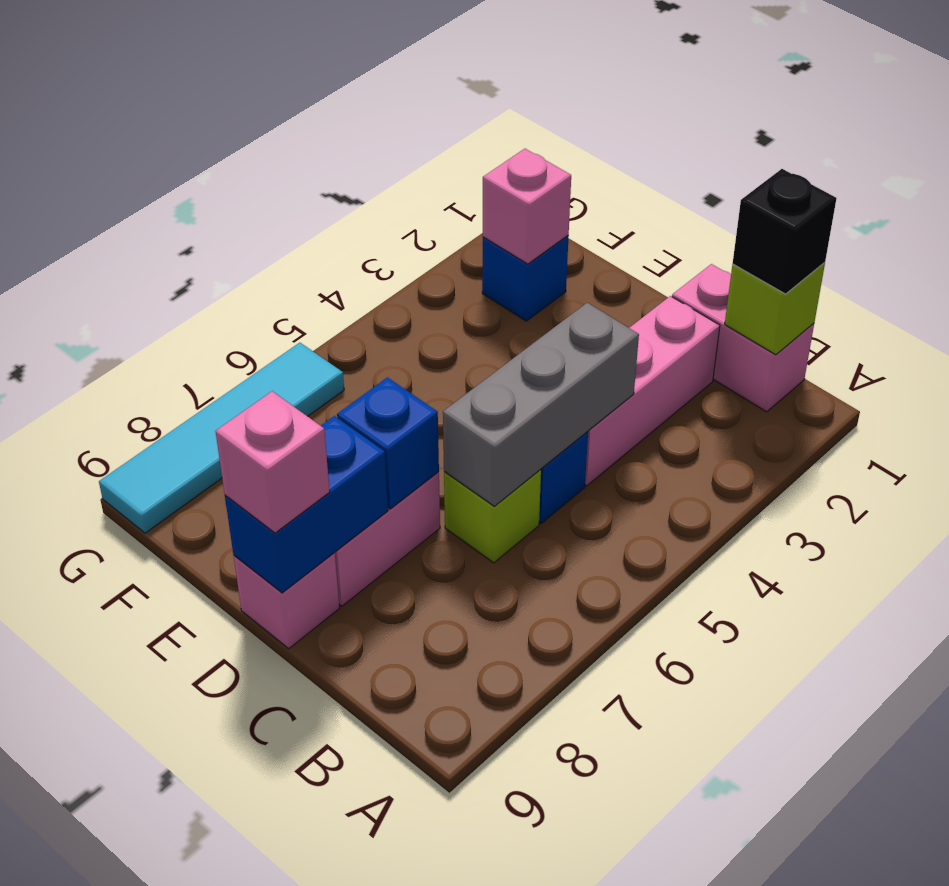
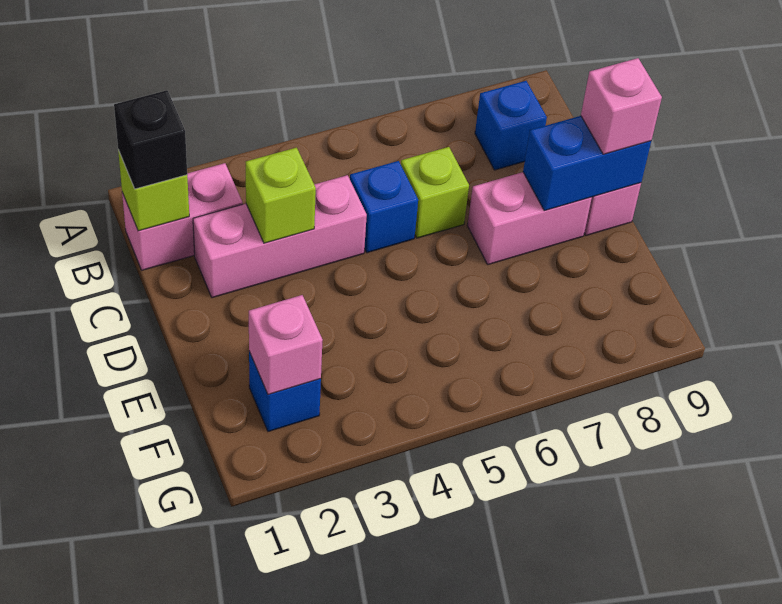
pink 1x2 brick [672,264,814,412] -> pink 1x2 brick turned to [122,163,243,270]
none -> lime 1x1 brick [245,148,316,243]
grey 1x3 brick [443,303,639,506] -> none
blue 1x1 brick [337,377,439,509] -> blue 1x1 brick moved to [475,81,547,170]
cyan 1x4 tile [99,343,344,533] -> none

